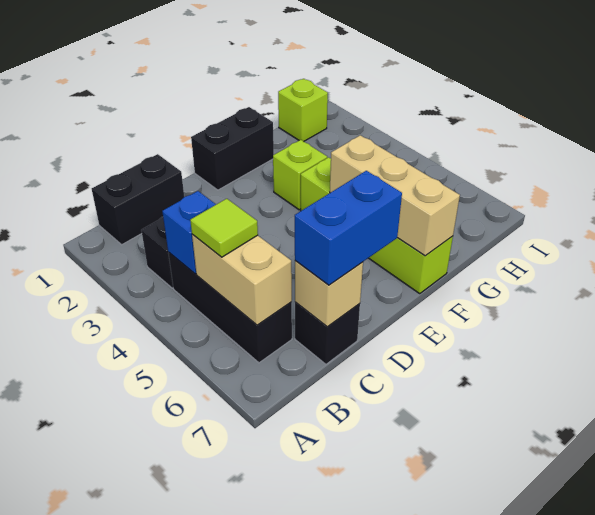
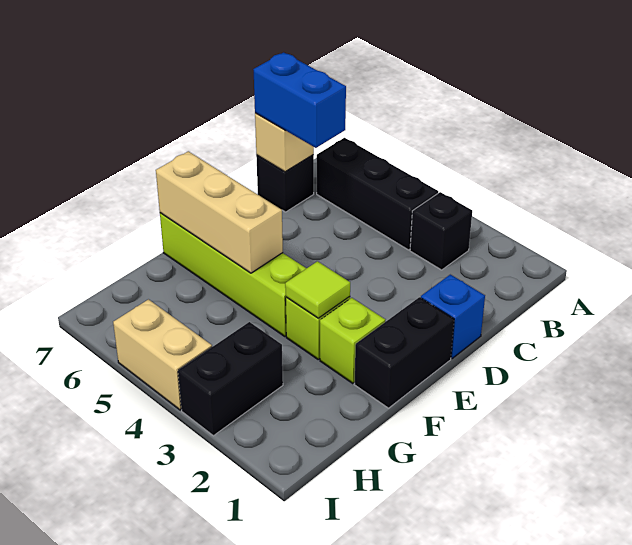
black 1x2 brick [92,154,184,245] -> black 1x2 brick moved to [178,322,283,436]
blue 1x1 brick [162,191,216,274] -> blue 1x1 brick moved to [421,275,485,358]
tan 1x2 brick [192,234,292,325] -> tan 1x2 brick moved to [113,299,212,410]
lime 1x1 tile [190,199,258,257] -> lime 1x1 tile moved to [285,261,350,318]
blue 1x2 brick [295,171,402,285] -> blue 1x2 brick turned to [253,52,346,148]
lime 1x1 brick [278,79,328,141] -> lime 1x1 brick moved to [320,298,385,383]

